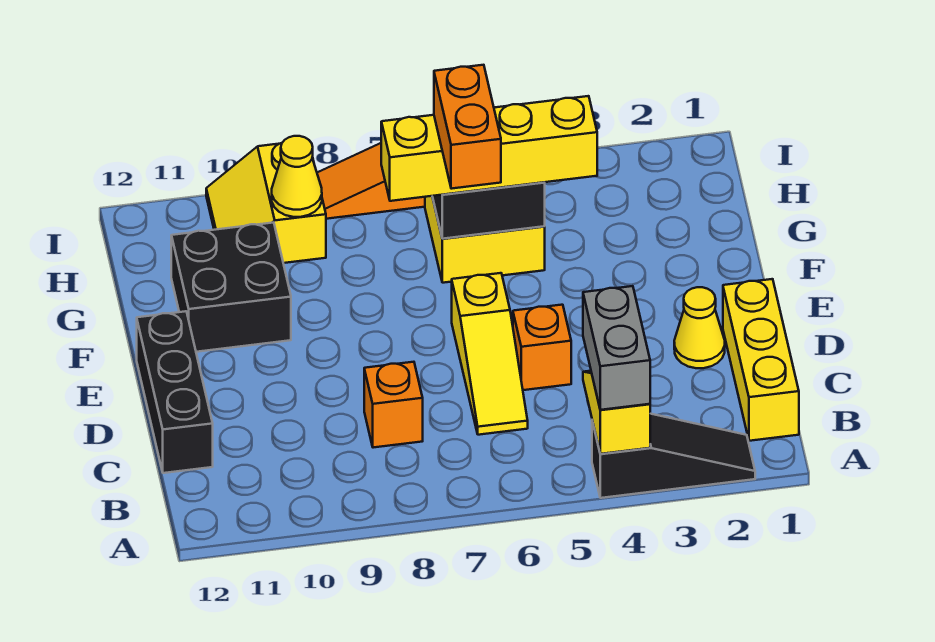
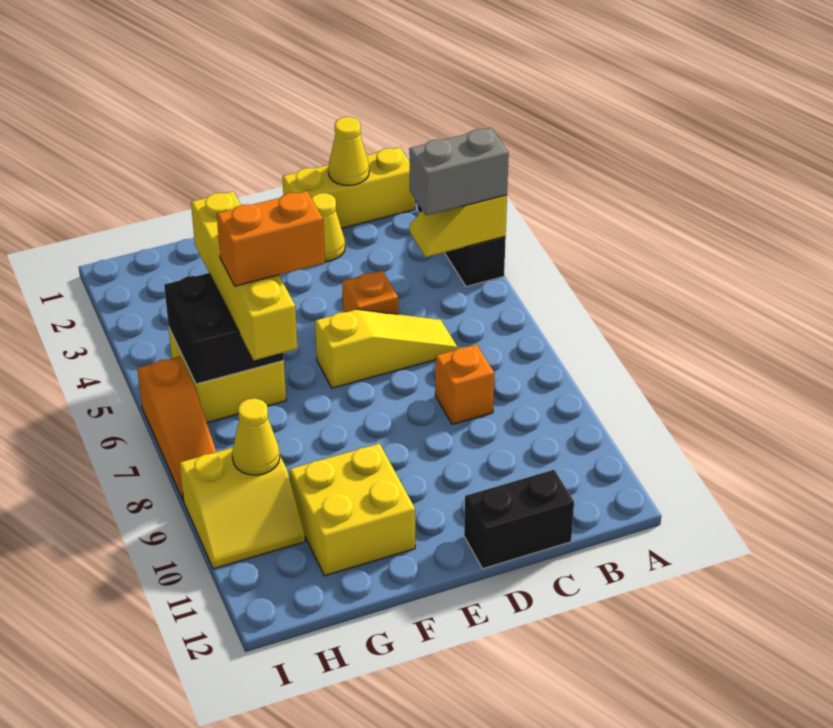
none -> yellow 1x1 cone [328,117,369,186]
black 1x3 brick [137,311,213,473] -> black 1x2 brick [464,470,574,569]
black 2x2 brick [171,223,291,352] -> yellow 2x2 brick [289,443,415,576]

